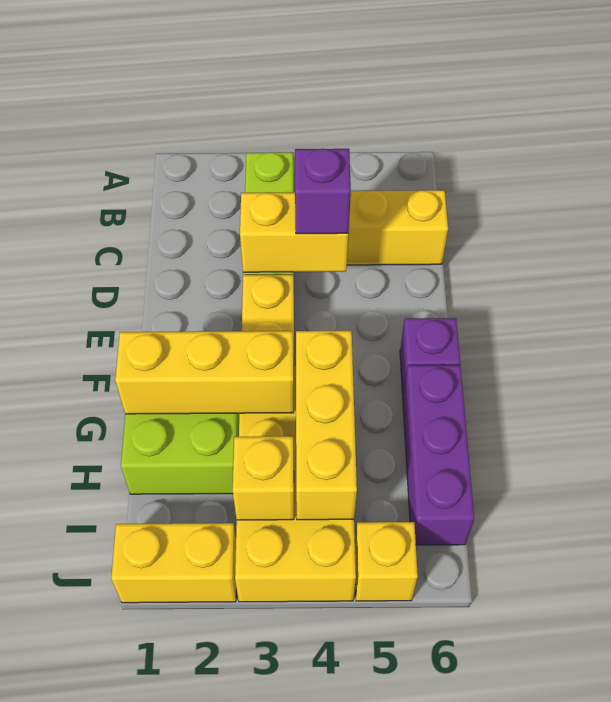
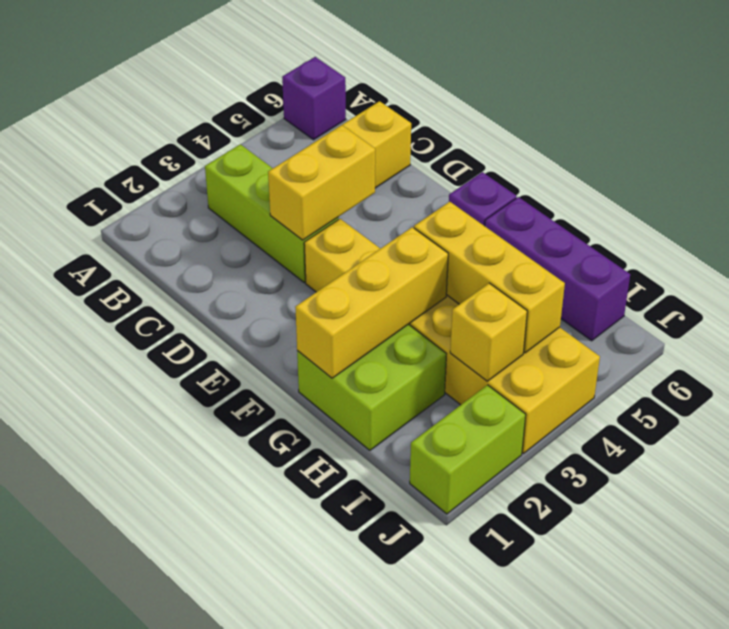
purple 1x1 brick [295,149,351,234] -> purple 1x1 brick moved to [282,57,346,140]
yellow 1x2 brick [111,523,236,603] -> lime 1x2 brick [410,385,526,514]
yellow 1x1 brick [355,522,418,601] -> none

